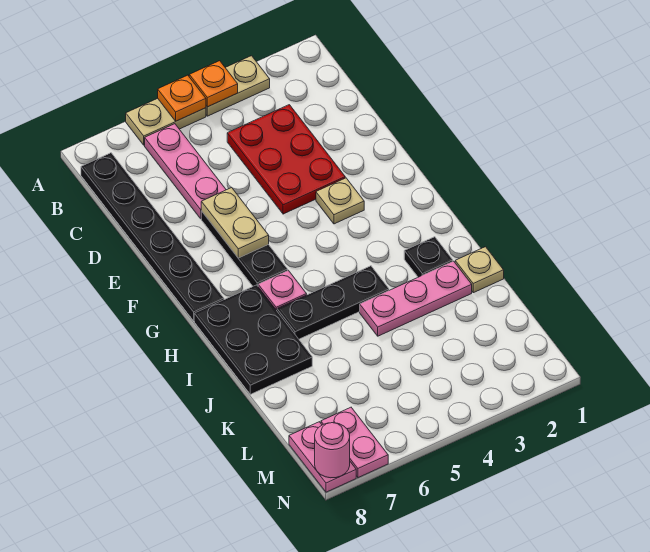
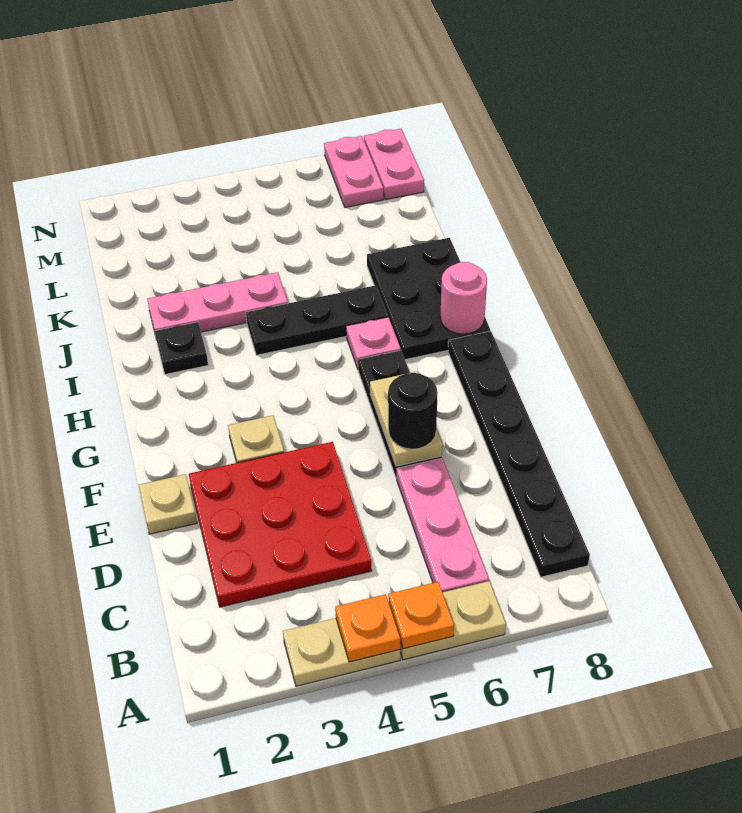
red 2x3 plate [227,105,345,214] -> red 3x3 plate [189,442,372,607]
none -> black 1x1 round brick [388,373,438,449]
tan 1x1 plate [455,247,504,293] -> tan 1x1 plate moved to [139,474,197,534]
pink 1x1 round brick [315,423,350,478] -> pink 1x1 round brick moved to [440,262,487,334]

